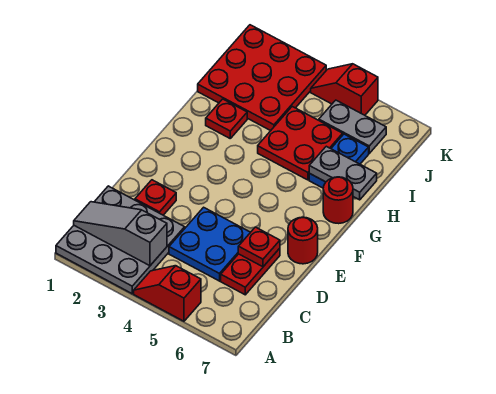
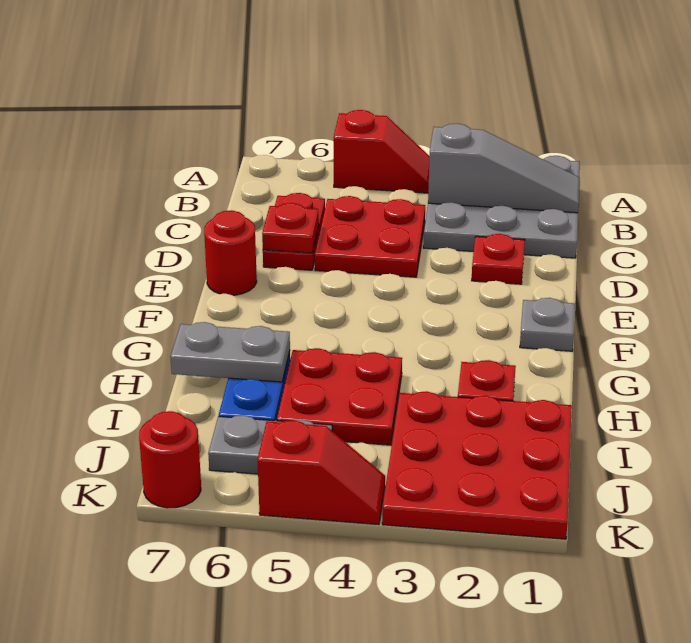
blue 2x2 plate [169,207,250,281] -> red 2x2 plate [315,196,425,277]
none -> grey 1x1 plate [520,298,575,351]
red 1x1 round brick [323,177,353,224] -> red 1x1 round brick moved to [139,411,201,508]

